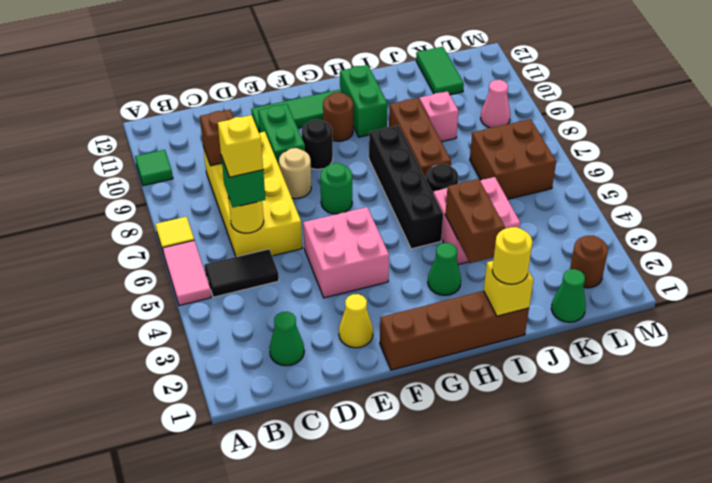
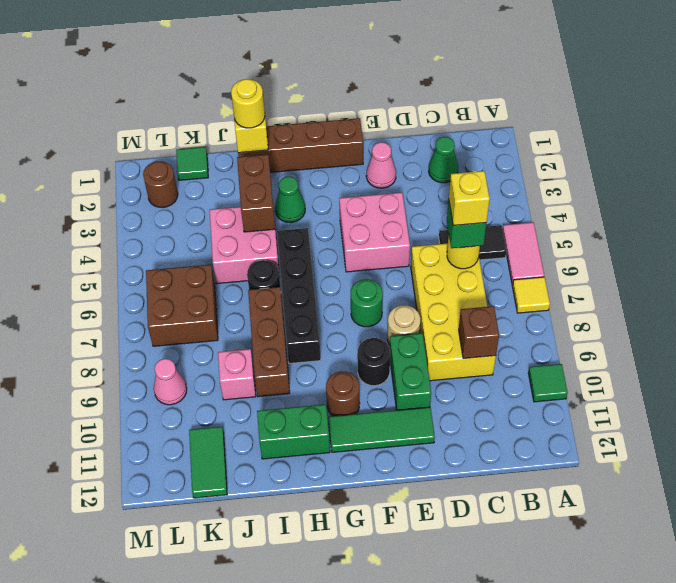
yellow 1x1 cone [339,294,373,348] -> pink 1x1 cone [366,142,396,188]
green 1x2 brick [340,65,388,137] -> green 1x2 brick turned to [257,404,330,459]
green 1x1 cone [551,269,586,322] -> green 1x1 tile [176,147,208,180]

